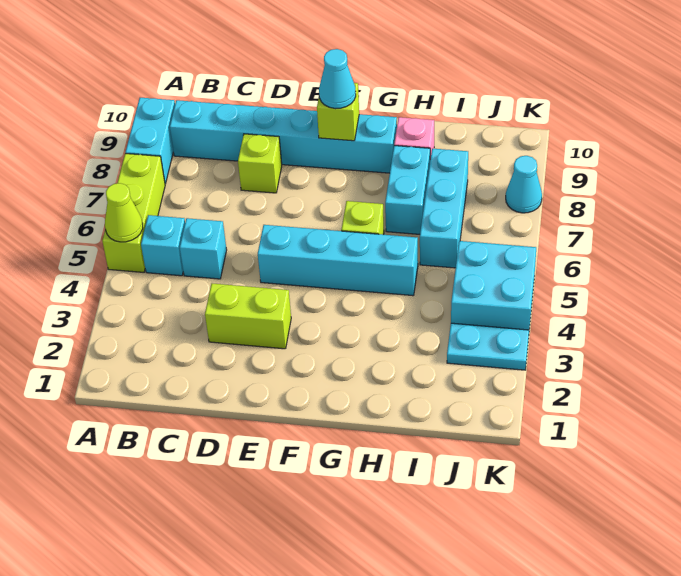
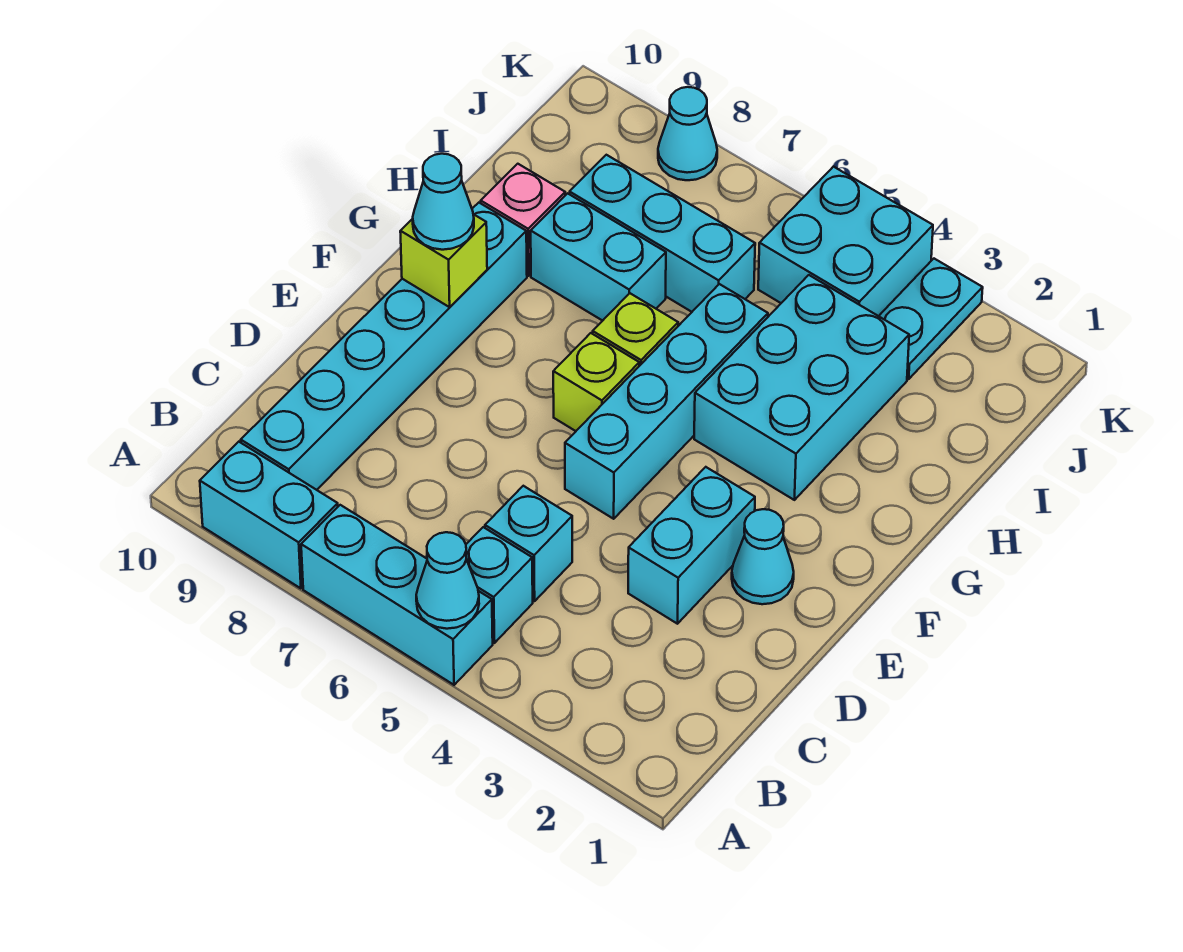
lime 1x3 brick [102,153,165,272] -> cyan 1x3 brick [301,505,493,685]
lime 1x1 cone [105,183,143,242] -> cyan 1x1 cone [416,532,479,629]
lime 1x2 brick [205,283,291,349] -> cyan 1x2 brick [628,467,755,624]
lime 1x1 brick [238,134,282,193] -> lime 1x1 brick moved to [553,333,639,431]
none -> cyan 1x1 cone [732,509,794,604]
none -> cyan 2x3 brick [694,275,909,500]

